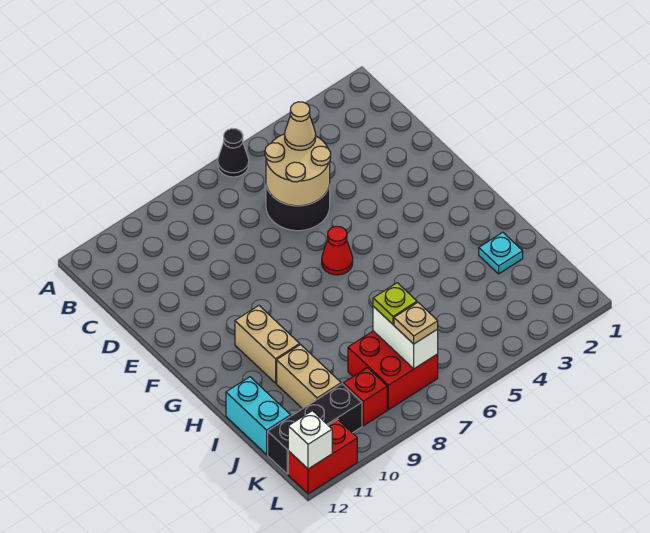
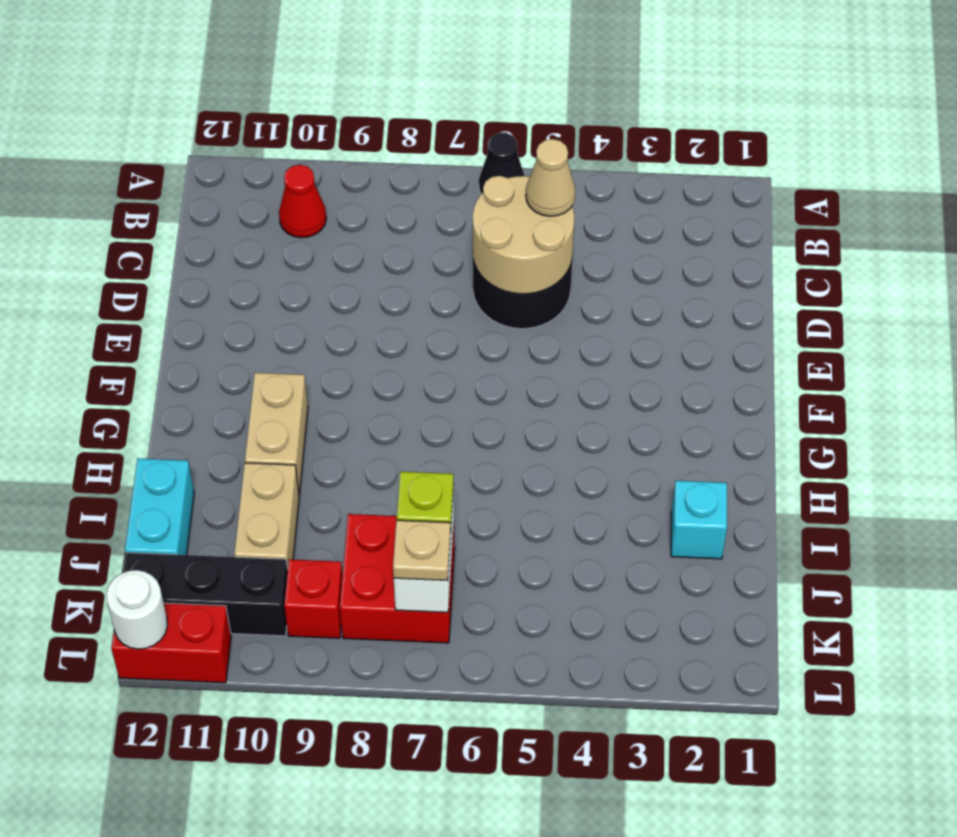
red 1x1 cone [322,226,353,275] -> red 1x1 cone moved to [279,165,326,238]
cyan 1x1 plate [479,232,523,274] -> cyan 1x1 brick [671,481,727,559]
white 1x1 brick [288,411,332,469] -> white 1x1 round brick [106,570,167,649]

